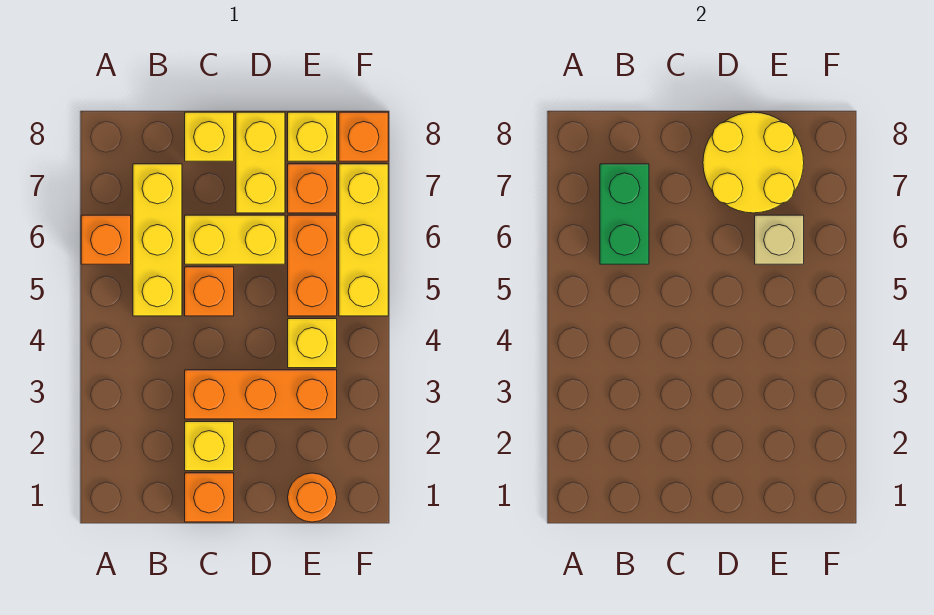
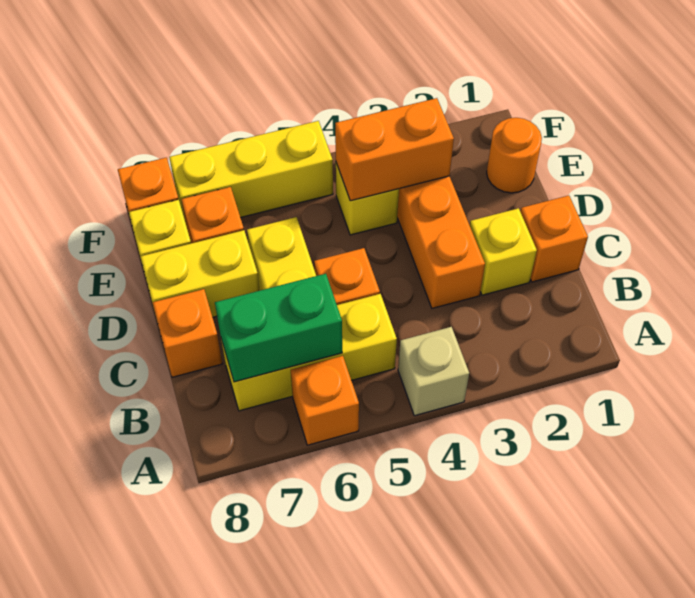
yellow 1x1 brick [185,112,234,161] -> orange 1x1 brick [152,289,223,377]
yellow 2x2 round brick [703,112,804,213] -> none
orange 1x2 brick [288,215,337,316] -> orange 1x2 brick moved to [335,98,454,201]
tan 1x1 brick [755,215,804,264] -> tan 1x1 brick moved to [398,327,469,416]

